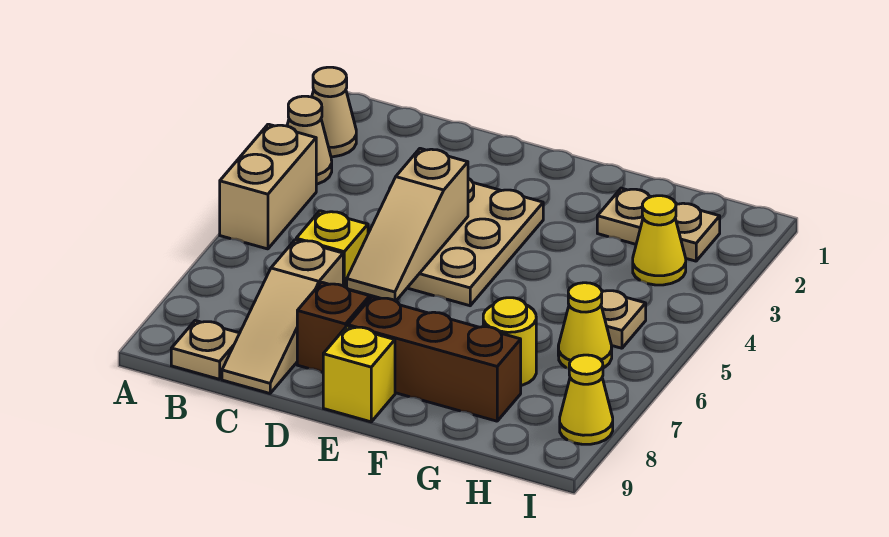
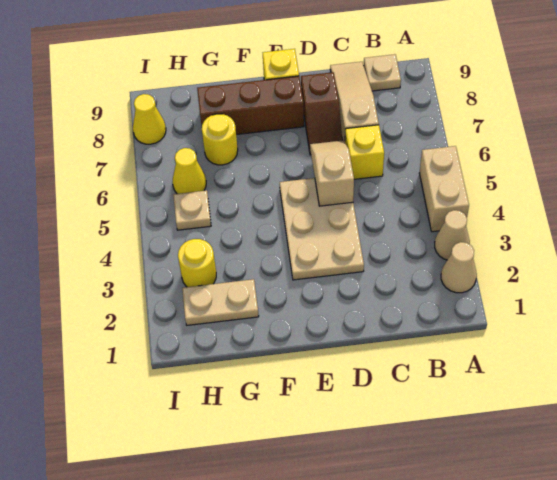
tan 1x3 slope [347,148,468,301] -> tan 1x2 slope [310,140,354,206]
yellow 1x1 cone [633,196,686,285] -> yellow 1x1 round brick [178,239,216,287]

